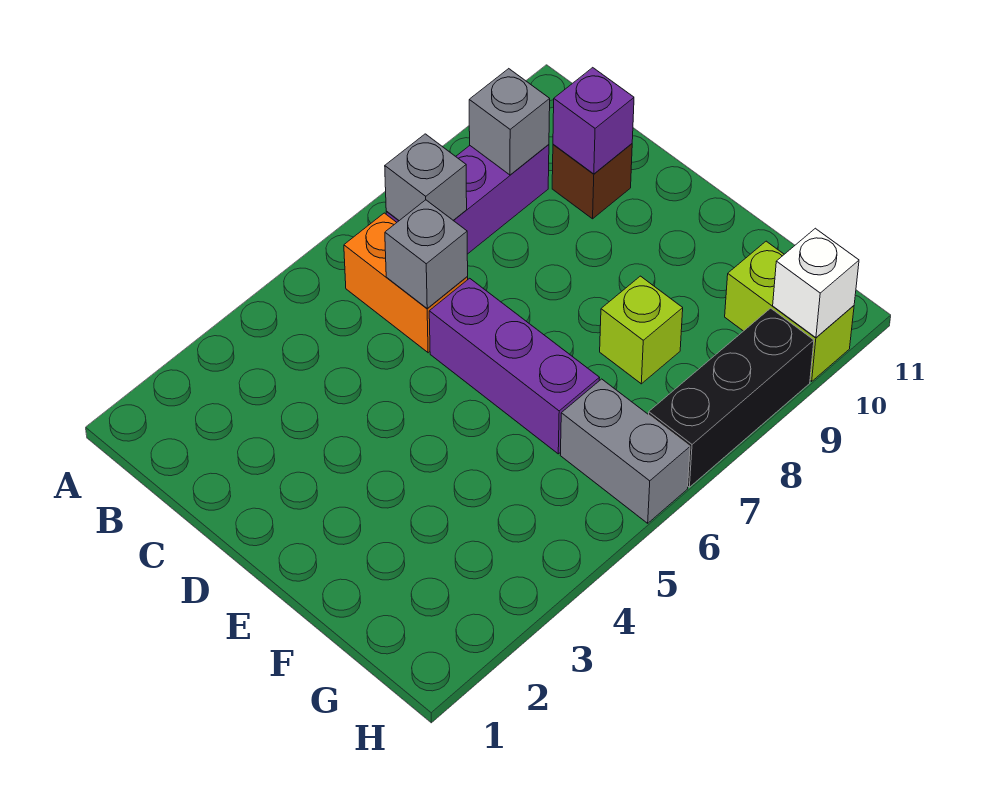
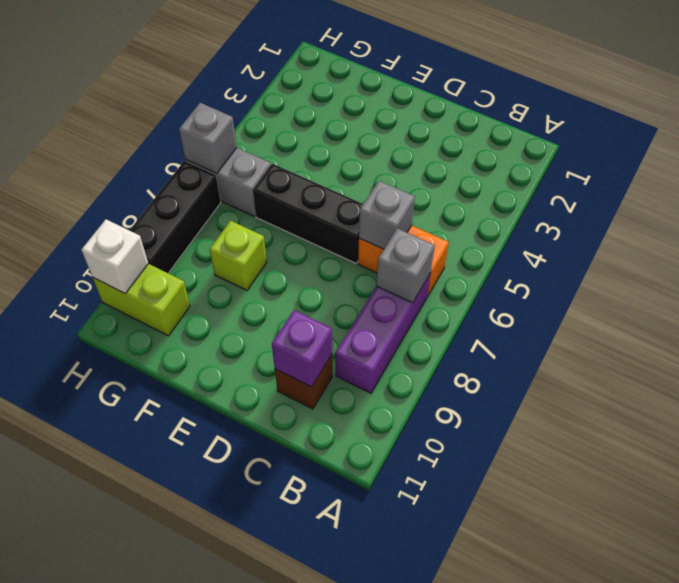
grey 1x1 brick [469,69,550,175] -> grey 1x1 brick moved to [179,103,237,174]
purple 1x3 brick [429,278,599,454] -> black 1x3 brick [253,164,363,263]

